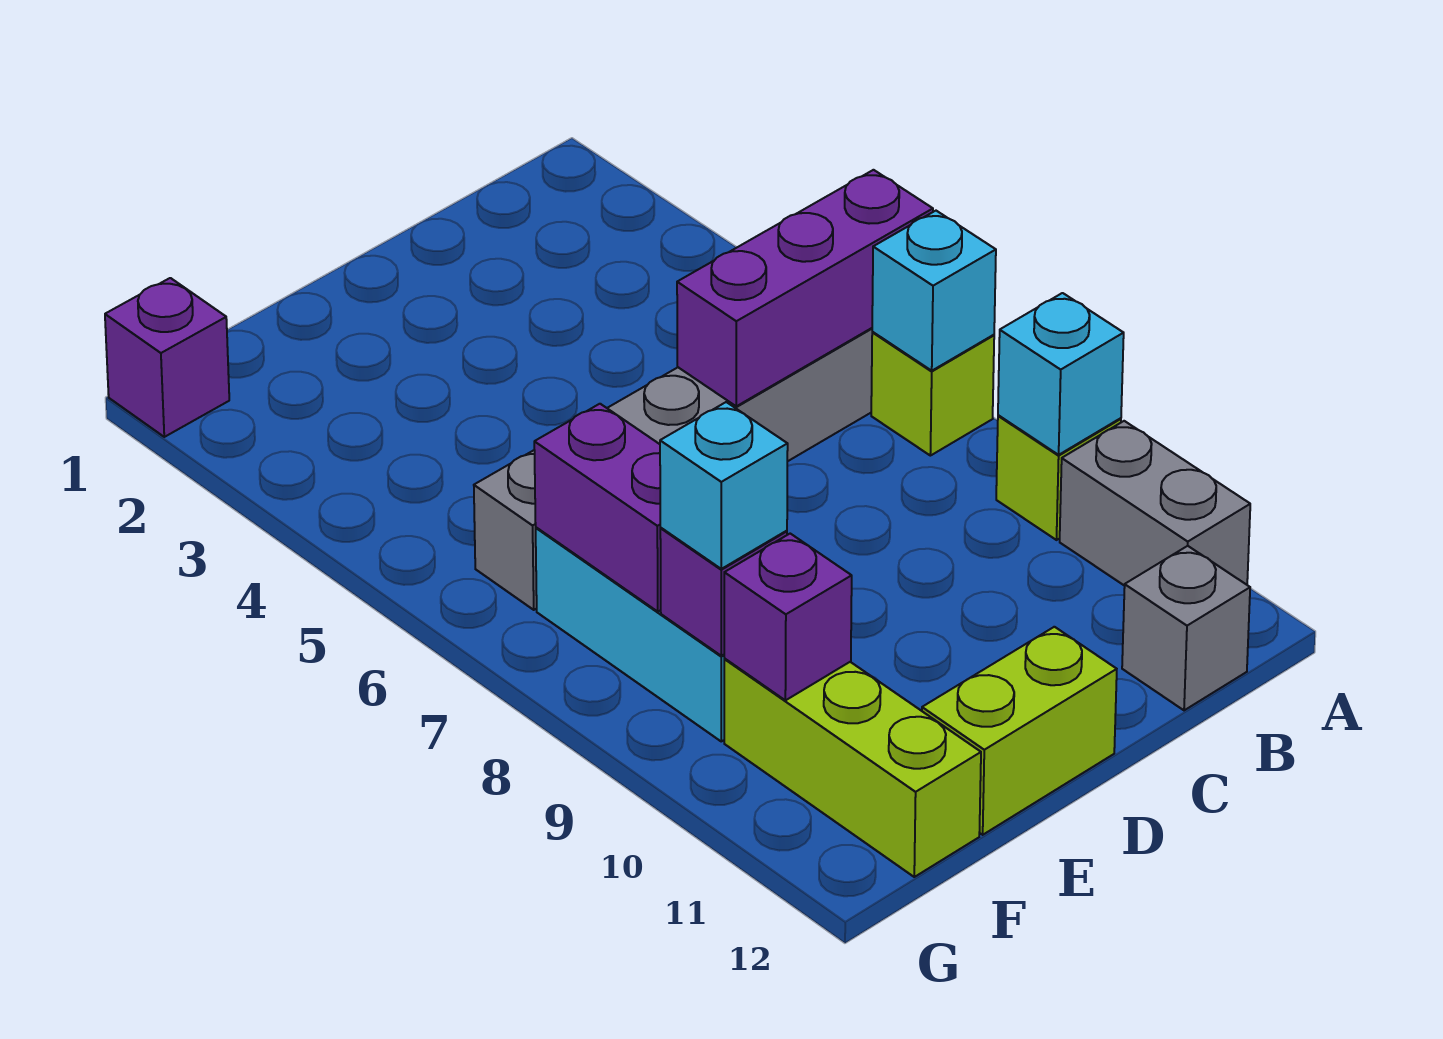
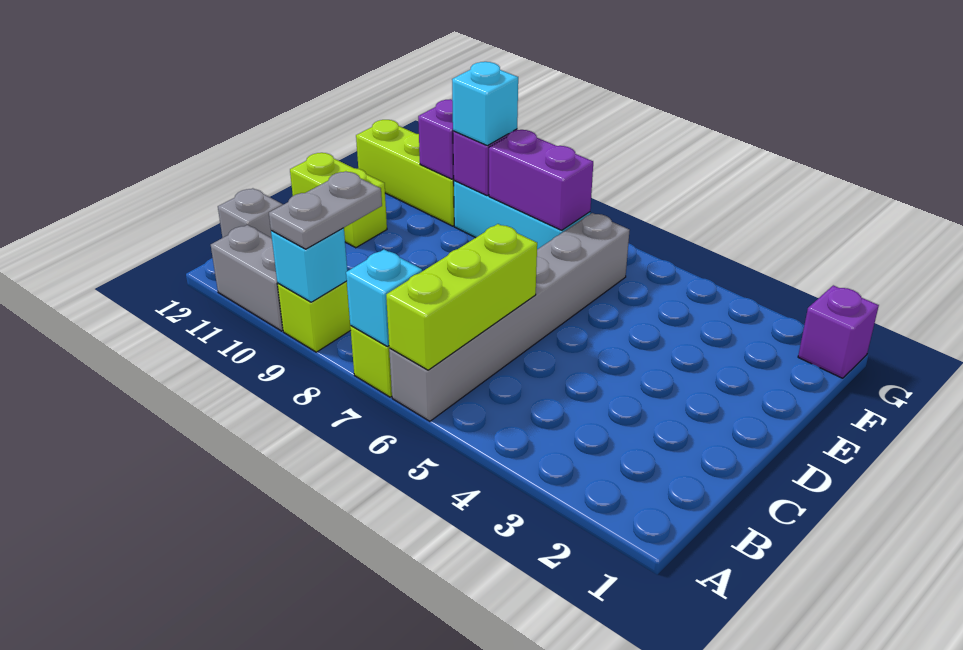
purple 1x3 brick [677,170,933,406] -> lime 1x3 brick [386,224,537,370]
none -> grey 1x2 plate [269,172,382,249]
lime 1x2 brick [922,627,1117,835] -> lime 1x2 brick turned to [290,153,387,248]

